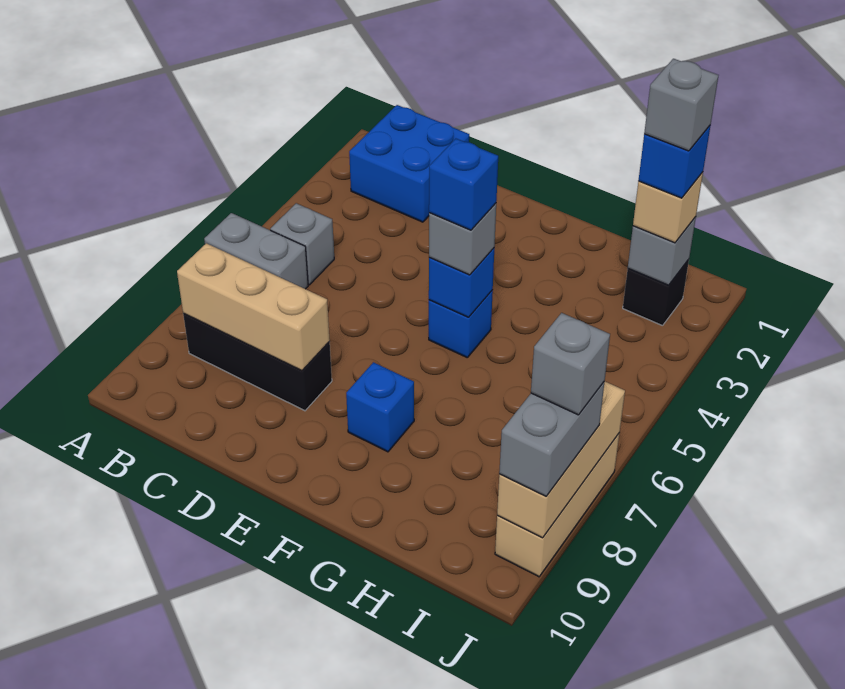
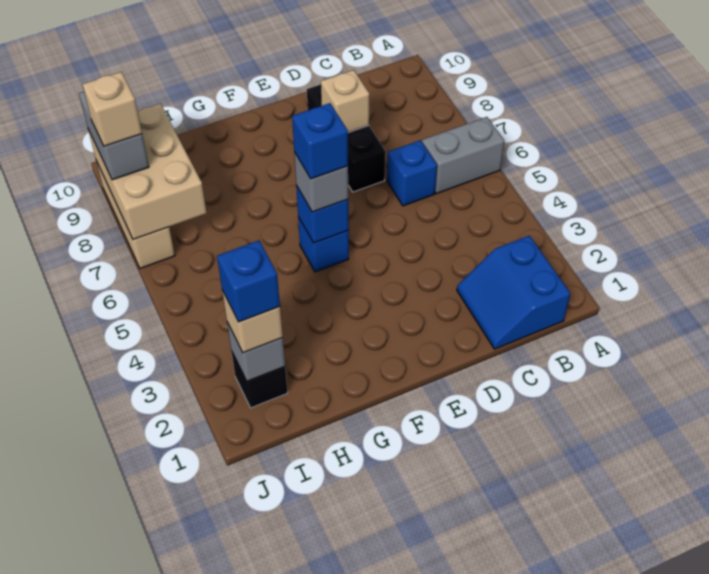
blue 2x2 brick [349,105,469,222] -> blue 2x2 slope [457,236,570,349]
grey 1x1 brick [270,203,334,285] -> none
black 1x3 brick [183,313,332,411] -> black 1x3 brick turned to [307,85,386,192]
tan 1x3 brick [177,243,330,371] -> tan 1x1 brick [321,70,370,132]
blue 1x1 brick [346,362,414,452] -> blue 1x1 brick moved to [387,140,437,206]
grey 1x1 brick [644,59,718,151] -> none
tan 1x3 brick [497,382,625,538] -> tan 2x3 brick [88,104,207,240]
grey 1x1 brick [531,313,610,415] -> tan 1x1 brick [82,72,142,146]

